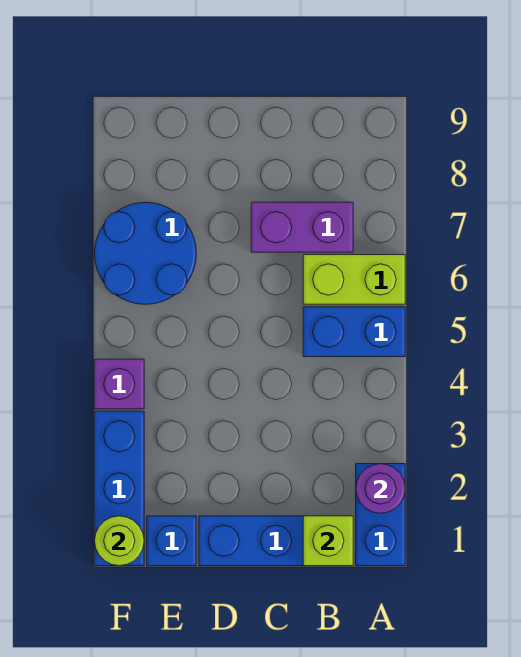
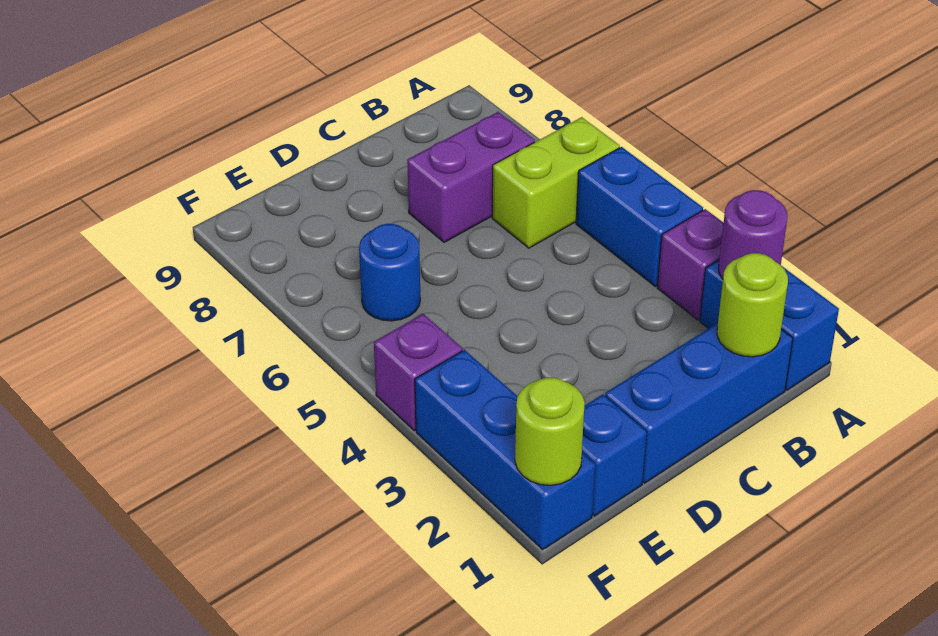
none -> purple 1x1 brick [657,209,724,320]
blue 1x2 brick [303,307,405,357] -> blue 1x2 brick turned to [576,147,703,286]
lime 1x1 brick [303,516,353,566] -> lime 1x1 round brick [717,253,788,357]
blue 2x2 round brick [95,202,196,304] -> blue 1x1 round brick [359,224,420,321]

